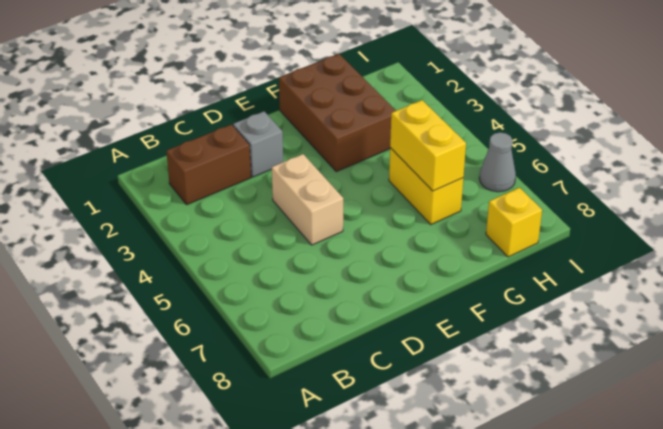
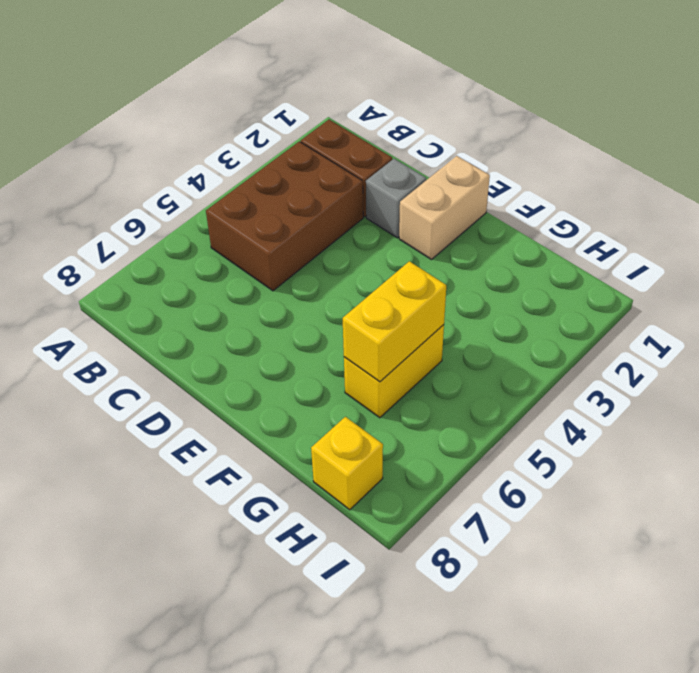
tan 1x2 brick [272,154,343,245] -> tan 1x2 brick moved to [399,156,490,260]
brown 2x3 brick [279,54,396,172] -> brown 2x3 brick moved to [206,141,363,291]
grey 1x1 cone [479,133,516,192] -> none

